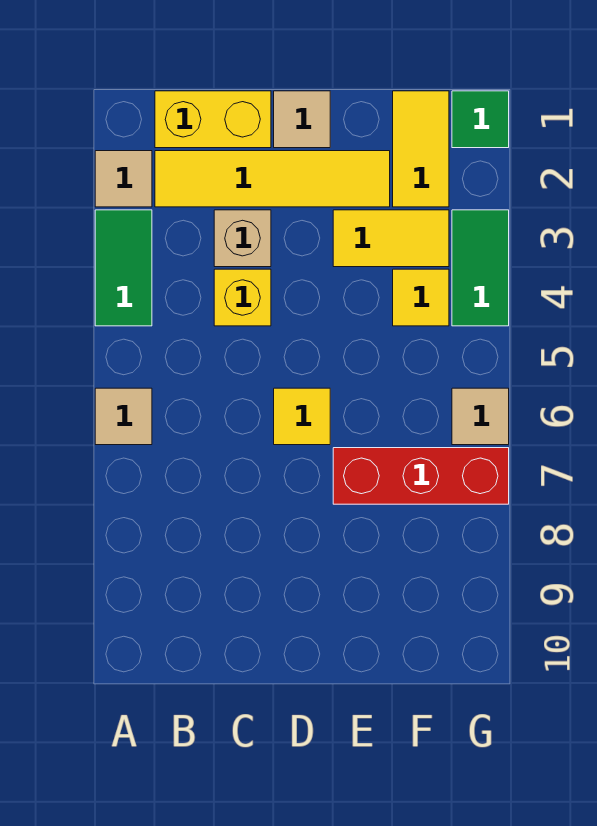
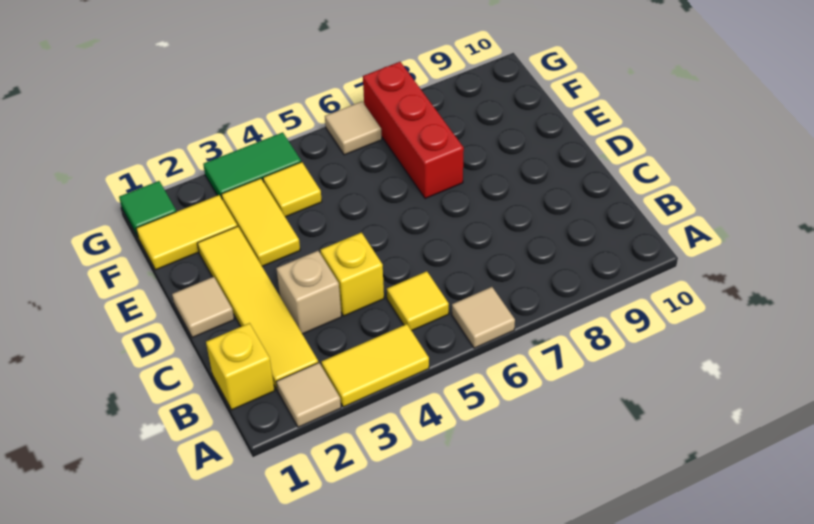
green 1x2 tile [95,210,152,326] -> yellow 1x2 tile [321,324,429,407]
yellow 1x2 brick [155,91,271,148] -> yellow 1x1 brick [206,323,275,410]
yellow 1x1 tile [274,388,330,445] -> yellow 1x1 tile moved to [387,271,449,331]

